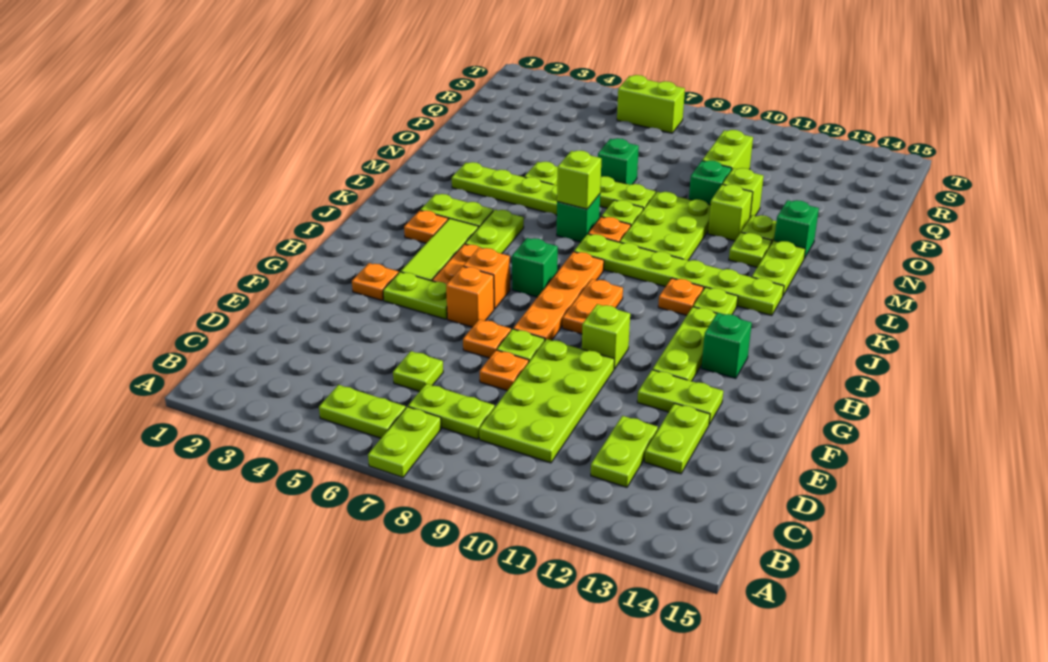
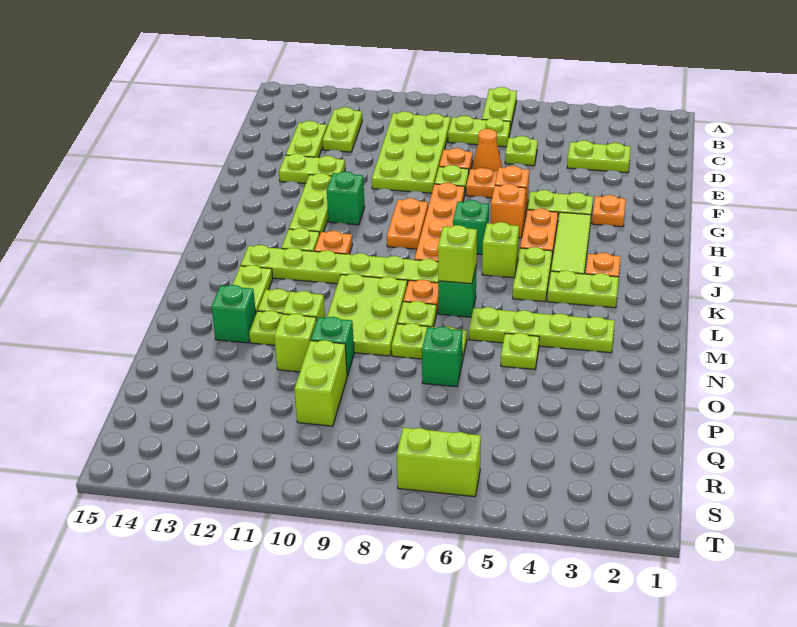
lime 1x2 plate [319,385,406,438] -> lime 1x2 plate moved to [567,140,631,173]
none -> orange 1x1 cone [472,129,502,171]
lime 1x1 brick [582,304,630,369] -> lime 1x1 brick moved to [482,222,519,278]
green 1x1 brick [701,313,752,379] -> green 1x1 brick moved to [327,172,365,225]

